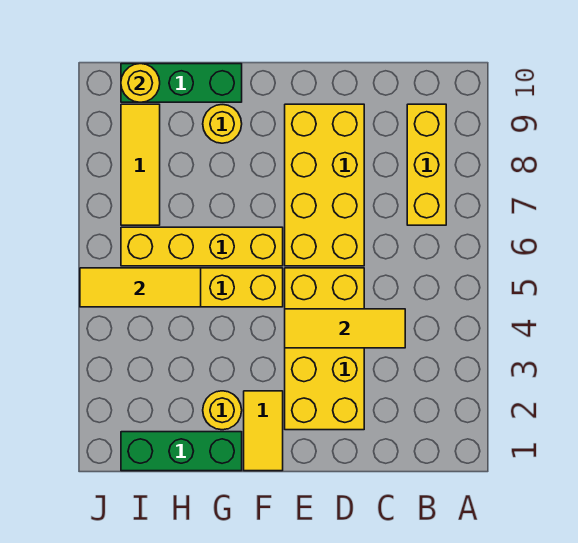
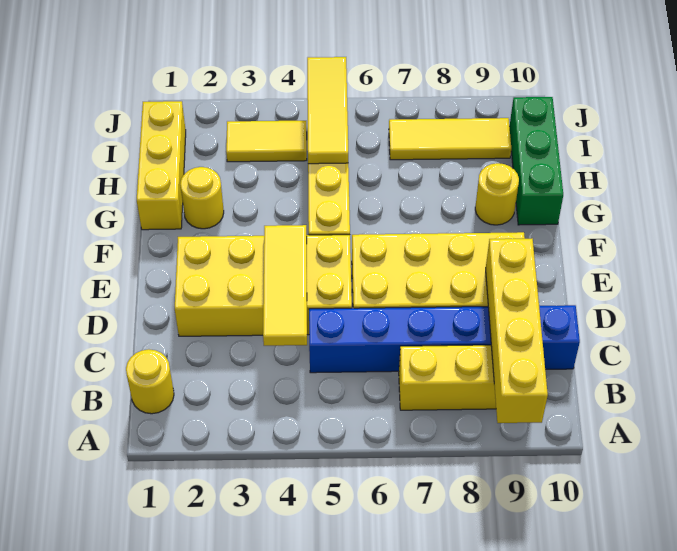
none -> blue 1x6 brick [309,305,580,373]
yellow 1x2 tile [244,391,283,471] -> yellow 1x2 tile moved to [226,121,307,162]
yellow 1x4 brick [121,227,283,266] -> yellow 1x4 brick moved to [486,239,548,423]
green 1x3 brick [121,432,242,471] -> yellow 1x3 brick [137,101,186,230]
yellow 1x1 round brick [121,64,160,102] -> yellow 1x1 round brick moved to [126,349,174,414]

